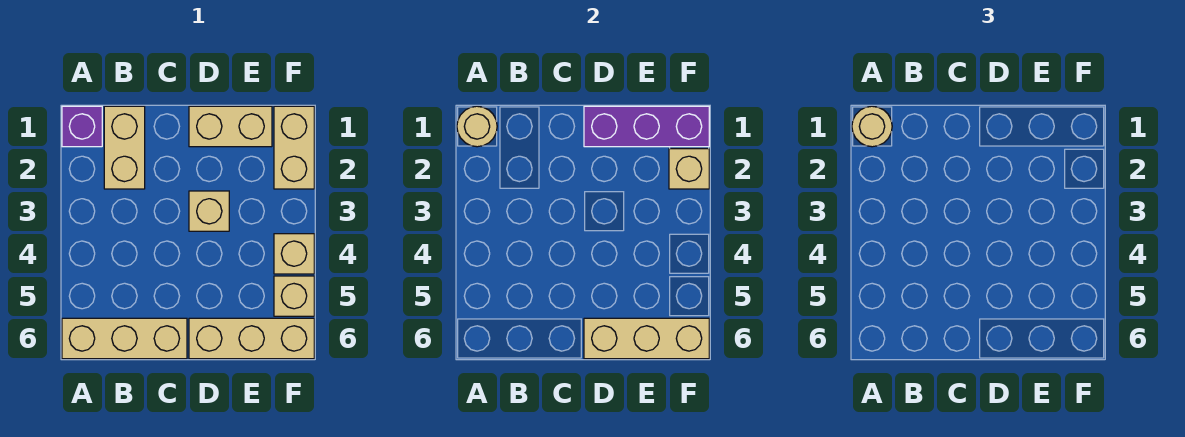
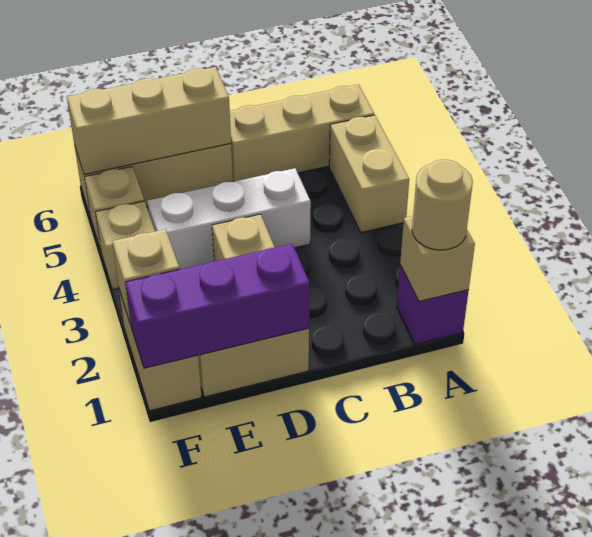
tan 1x1 round brick [457,106,497,147] -> tan 1x1 brick [400,216,475,301]
tan 1x2 brick [104,106,145,189] -> tan 1x2 brick moved to [329,115,409,232]
none -> white 1x3 brick [147,168,311,269]

